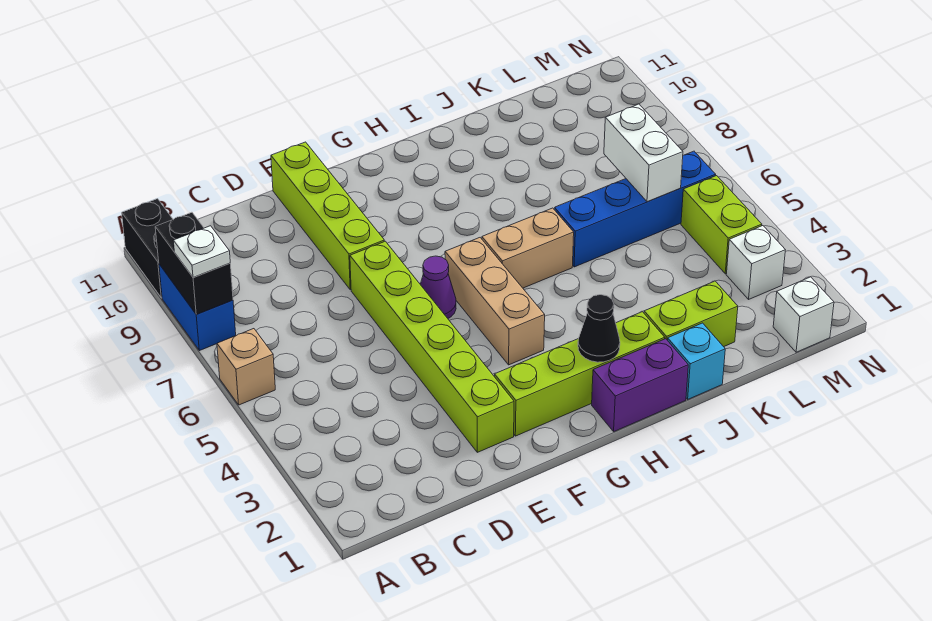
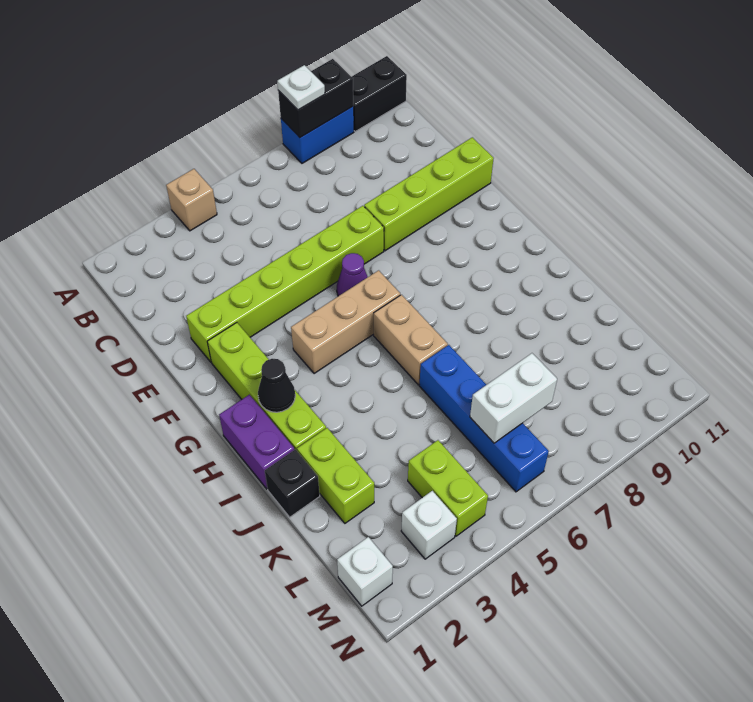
tan 1x1 brick [217,329,275,405] -> tan 1x1 brick moved to [166,169,217,231]
cyan 1x1 brick [667,323,725,399] -> black 1x1 brick [265,450,320,517]
lime 1x2 brick [681,176,762,274] -> lime 1x2 brick turned to [408,440,488,536]

